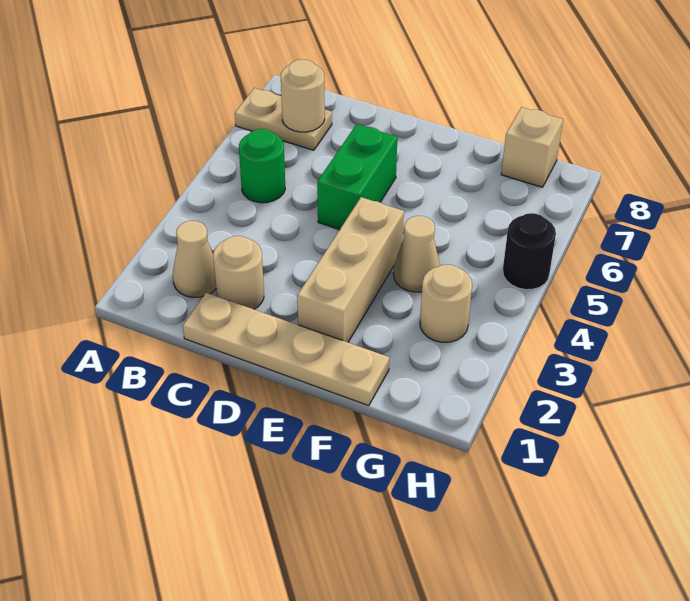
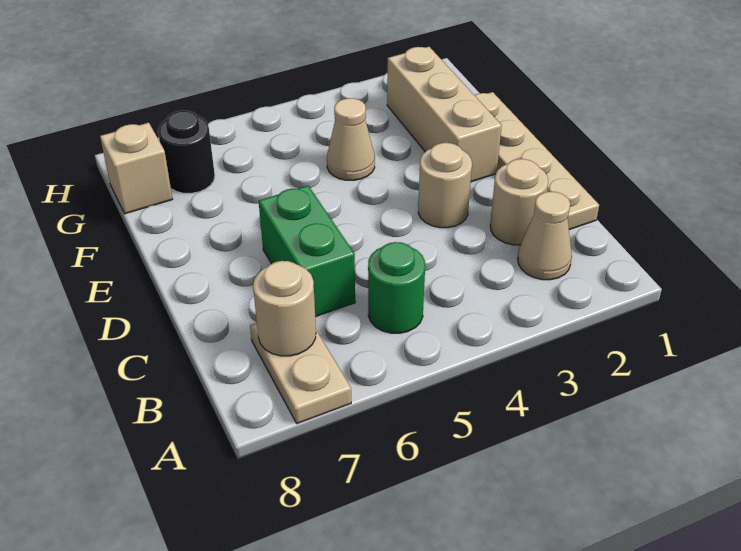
green 1x2 brick [317,124,398,230] -> green 1x2 brick turned to [259,186,355,317]
tan 1x3 brick [297,197,404,342] -> tan 1x3 brick turned to [387,47,502,182]
tan 1x1 round brick [420,265,472,342] -> tan 1x1 round brick moved to [418,143,472,228]
black 1x1 round brick [503,213,556,290] -> black 1x1 round brick moved to [158,110,215,193]

